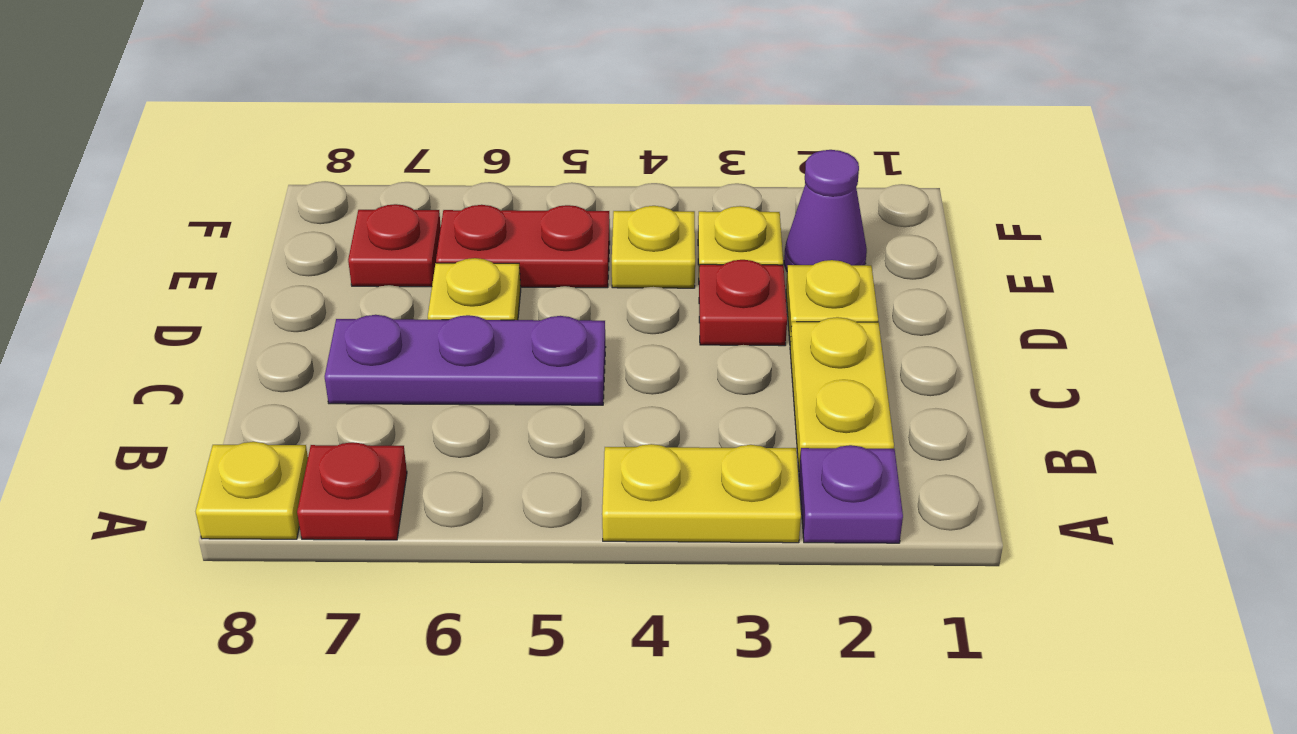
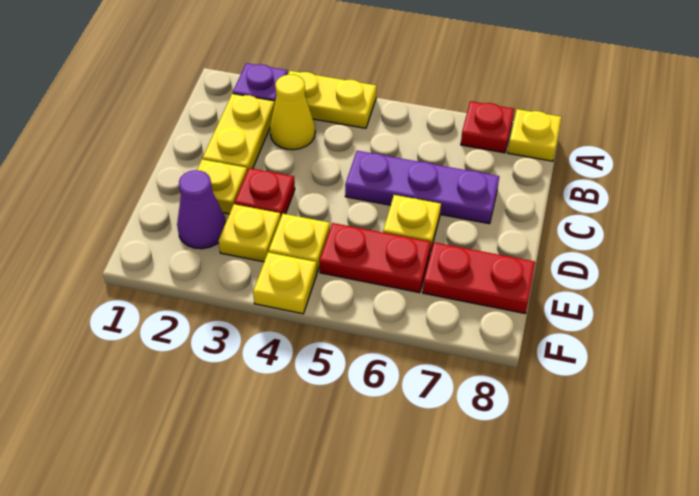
none -> yellow 1x1 cone [270,75,315,150]
red 1x1 plate [348,204,441,287] -> red 1x2 plate [423,242,535,313]
none -> yellow 1x1 plate [253,252,317,314]

